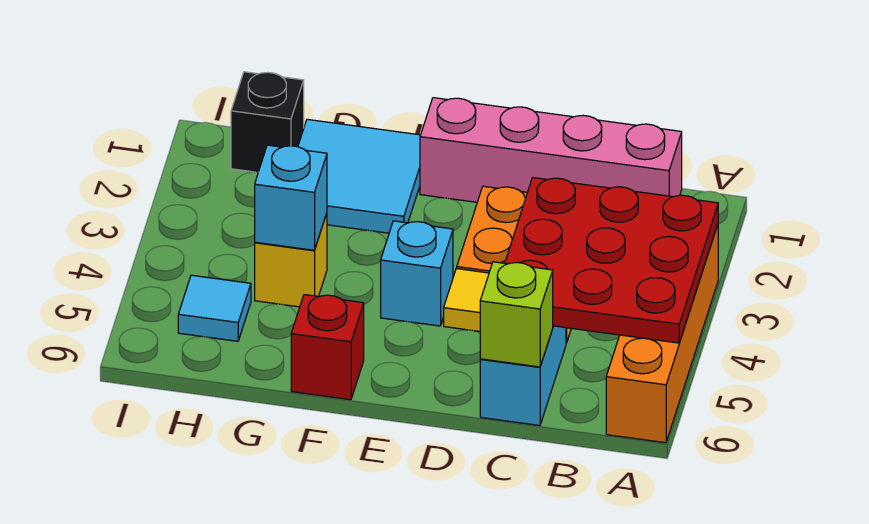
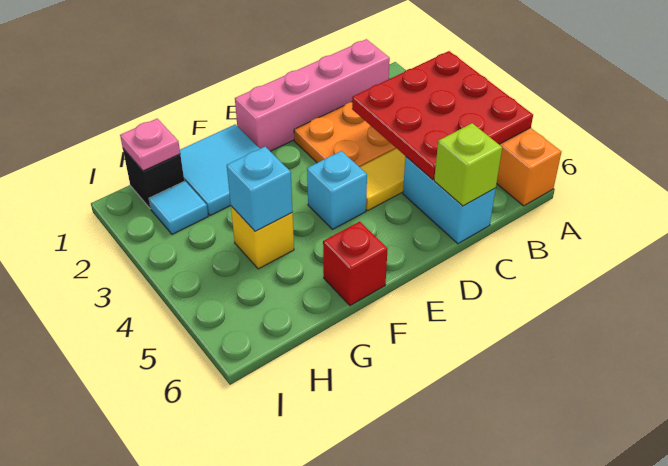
none -> pink 1x1 plate [120,119,180,171]
cyan 1x1 tile [178,275,251,341] -> cyan 1x1 tile moved to [149,181,208,234]

